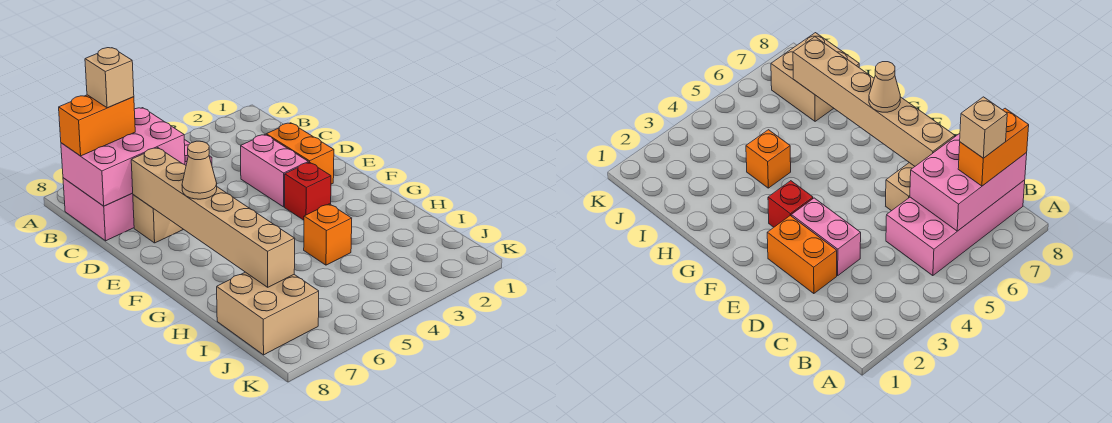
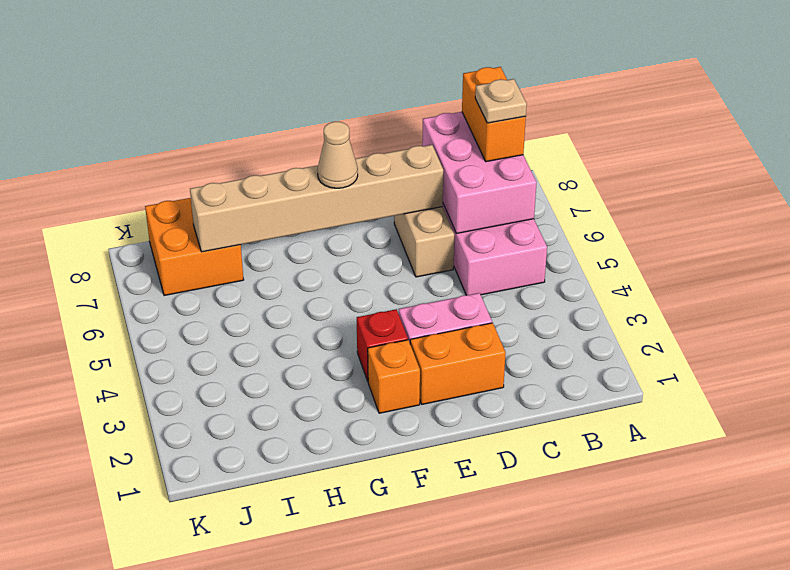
tan 1x1 brick [85,48,134,108] -> tan 1x1 plate [475,79,527,123]
orange 1x1 brick [304,204,352,265] -> orange 1x1 brick moved to [368,340,420,413]
tan 2x2 brick [217,272,319,355] -> orange 2x2 brick [145,198,244,296]

